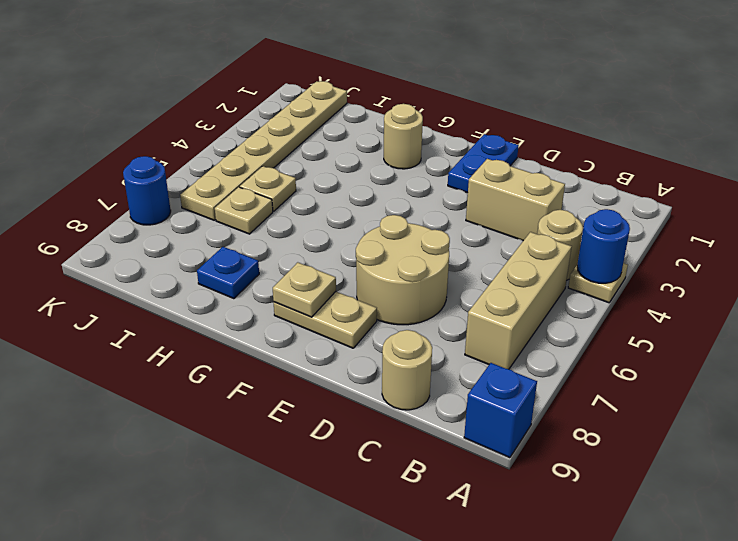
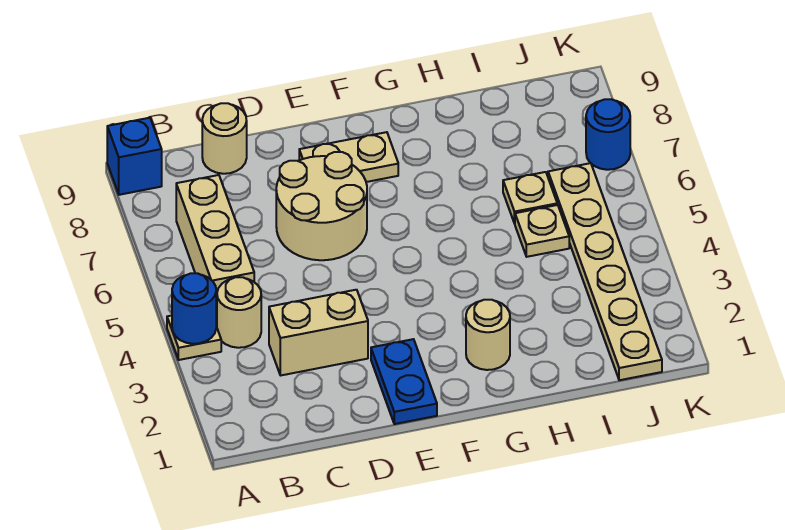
tan 1x1 plate [273,262,336,317] -> none
blue 1x1 plate [197,247,259,299] -> none

